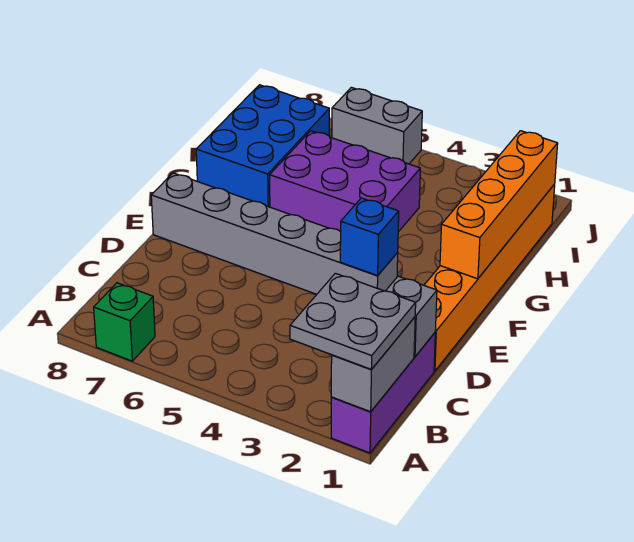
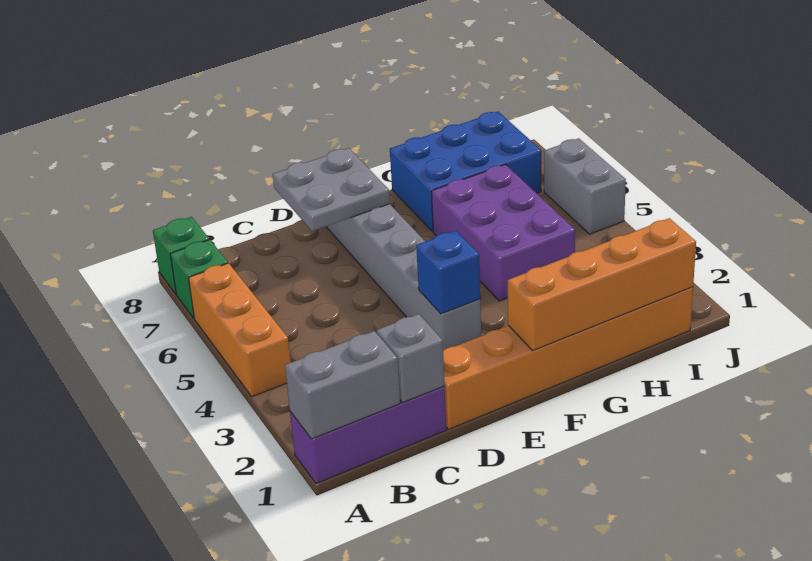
grey 2x2 plate [290,273,416,369] -> grey 2x2 plate moved to [273,148,390,231]
none -> orange 1x3 brick [189,263,291,397]
none -> green 1x1 brick [153,217,209,294]

